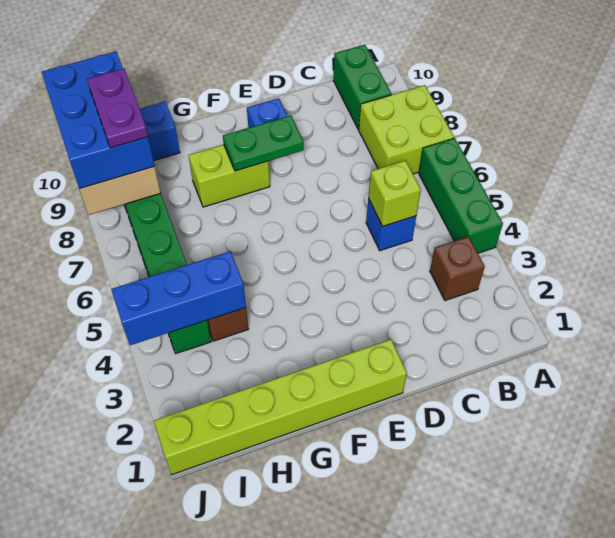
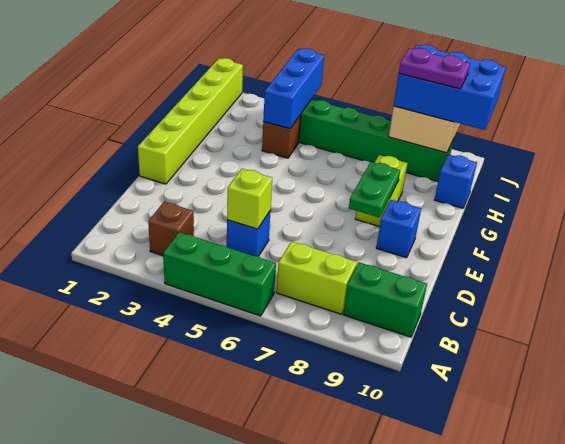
lime 2x2 brick [359,85,454,174] -> lime 1x2 brick [276,241,357,314]

